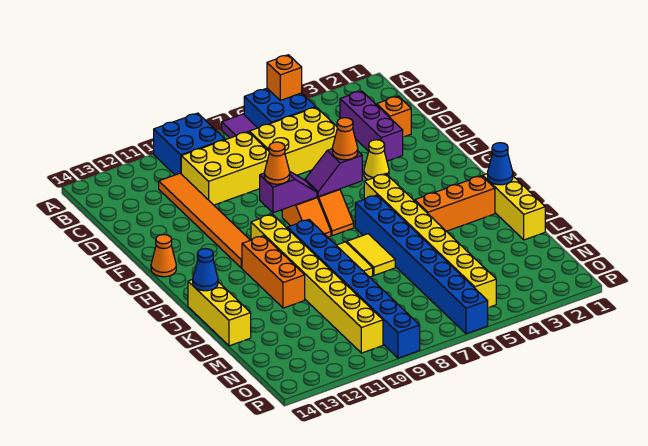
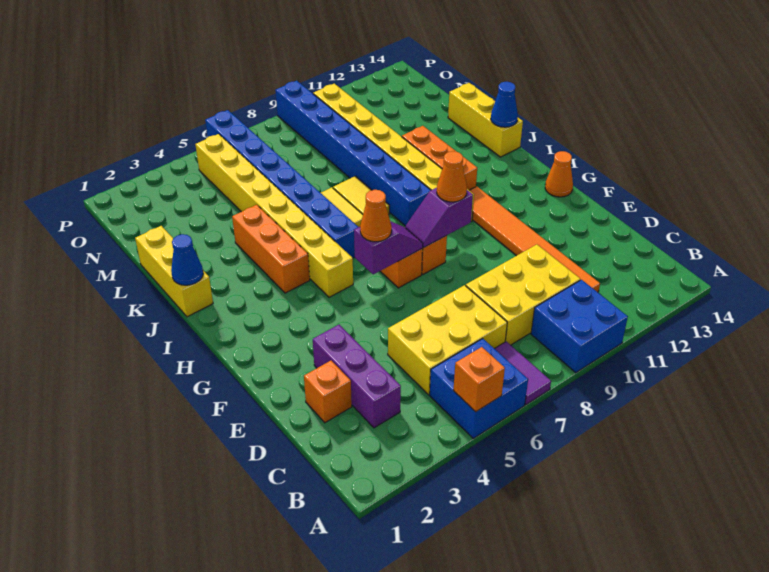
yellow 1x1 cone [364,140,389,180] -> none
orange 1x3 brick [415,176,495,231] -> orange 1x3 brick turned to [232,205,310,293]

